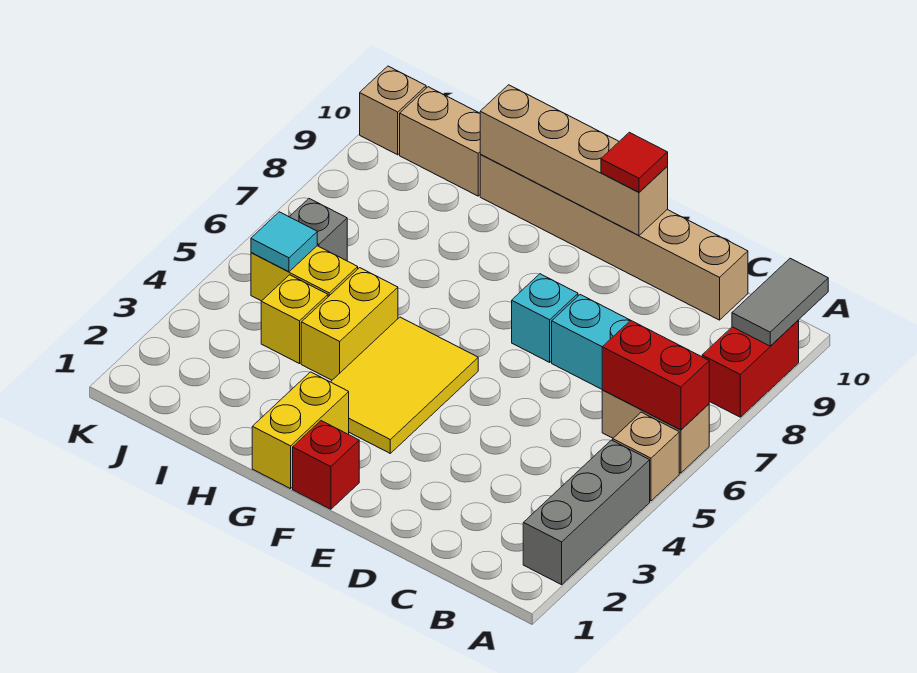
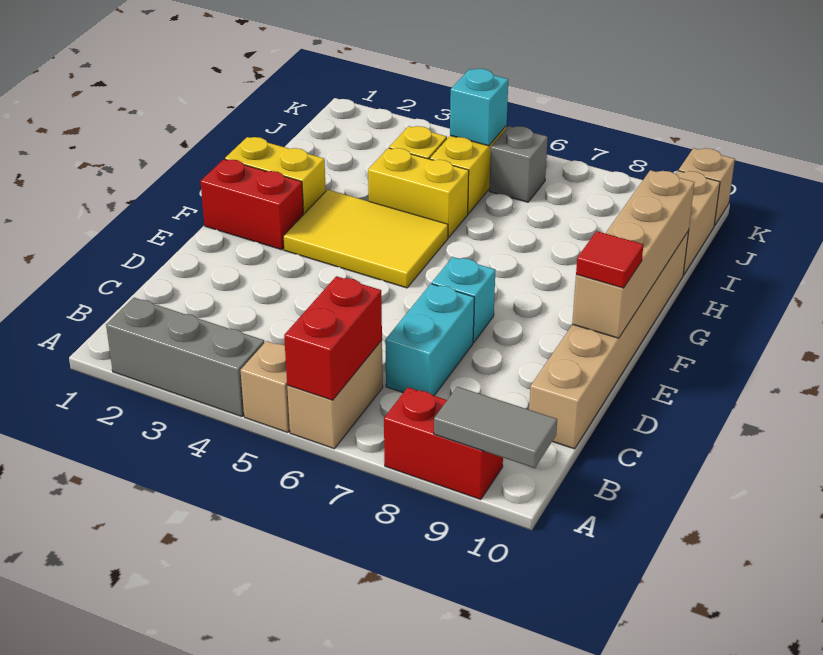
red 1x1 brick [293,421,359,509] -> red 1x2 brick [200,159,303,250]
cyan 1x1 tile [251,212,317,272] -> cyan 1x1 brick [450,69,508,146]

